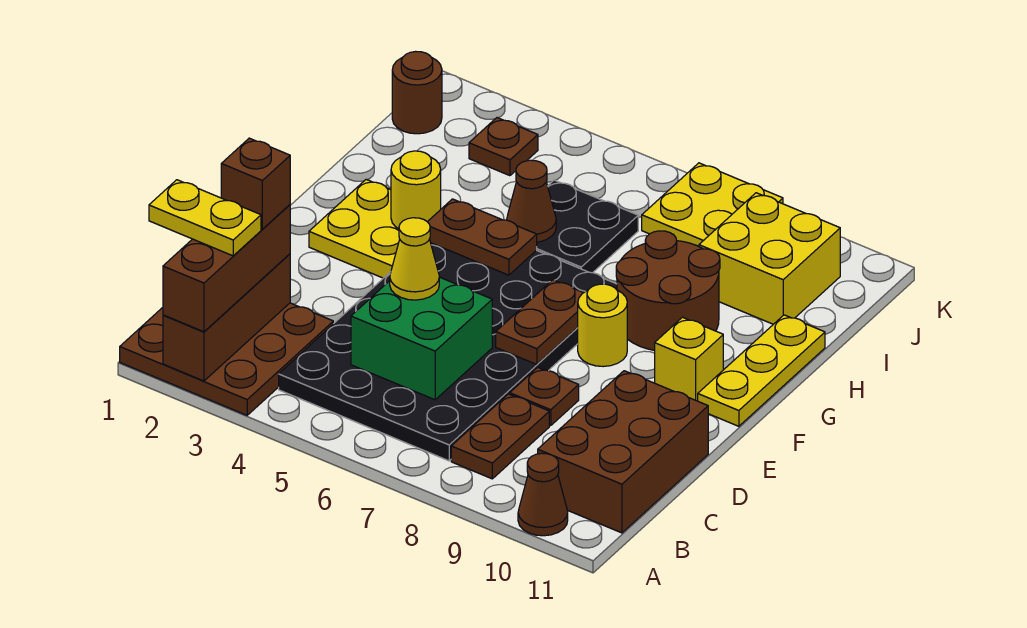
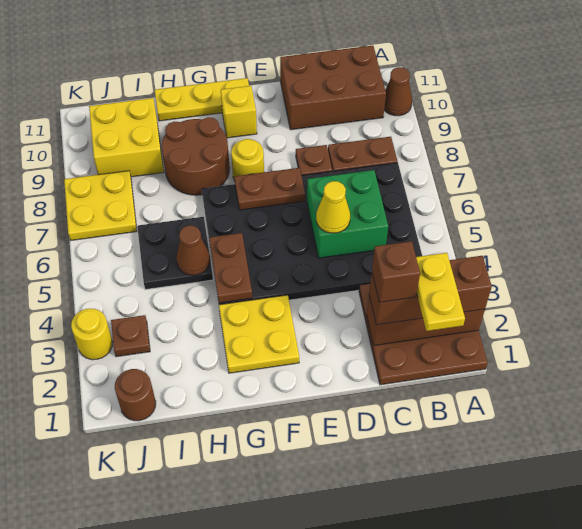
yellow 1x1 round brick [391,151,441,229] -> yellow 1x1 round brick moved to [71,309,113,360]

